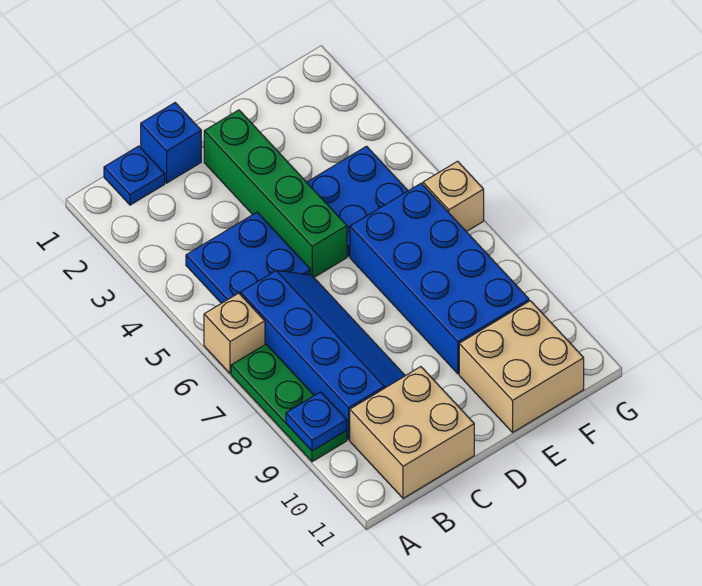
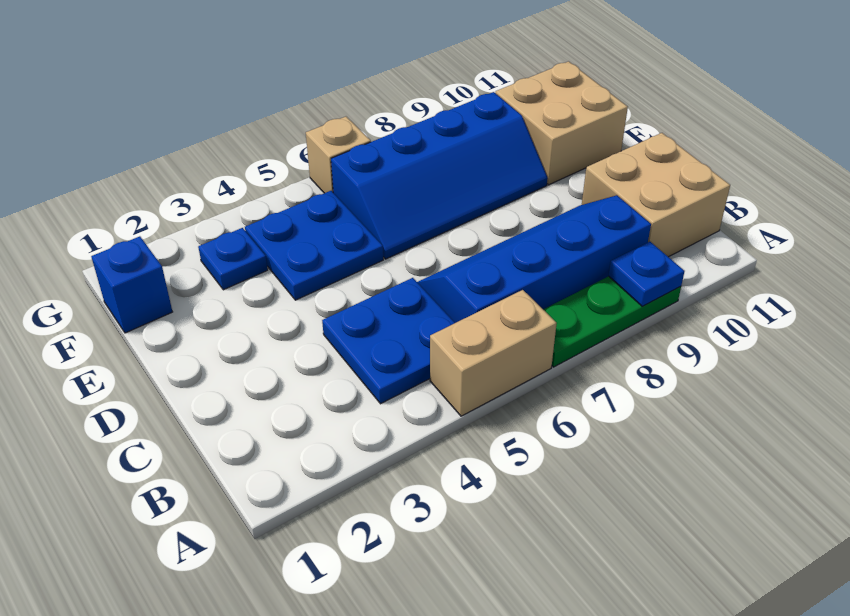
tan 1x1 brick [204,293,265,374] -> tan 1x2 brick [430,290,557,416]
blue 1x1 plate [104,146,165,205] -> blue 1x1 plate moved to [198,228,268,290]
blue 1x1 brick [141,103,201,183] -> blue 1x1 brick moved to [91,236,172,333]
green 1x4 brick [204,110,347,277] -> none
blue 2x4 brick [350,183,529,374] -> blue 2x4 slope [331,92,548,259]

